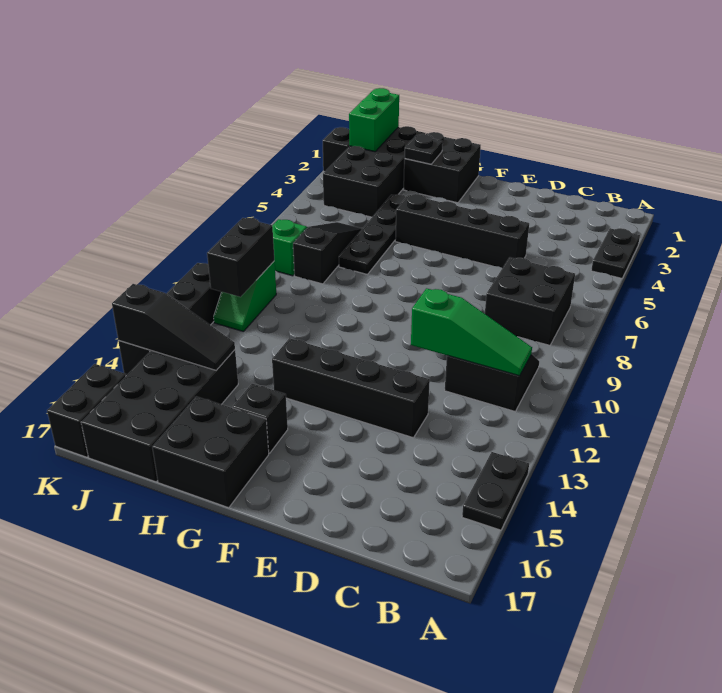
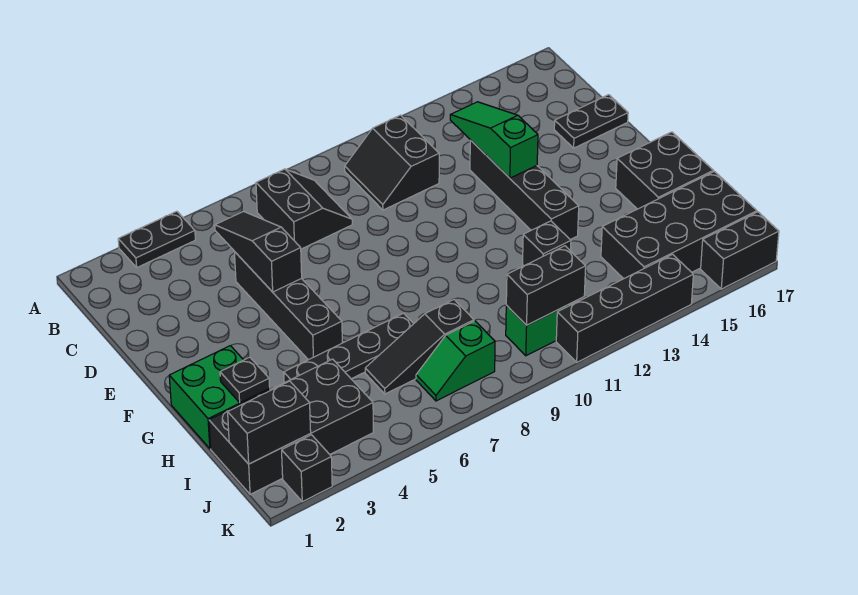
black 1x2 plate [462,452,529,530] -> black 1x2 plate moved to [554,95,628,148]
black 2x2 brick [485,257,575,345] -> black 2x2 slope [256,169,352,249]
green 1x3 slope [411,288,532,376] -> green 1x3 slope moved to [450,102,538,178]
black 2x2 brick [404,132,481,203] -> green 2x2 brick [169,346,270,449]
black 1x1 brick [233,384,288,453] -> black 1x1 brick moved to [523,221,571,266]
black 1x3 slope [112,284,235,370] -> black 1x3 slope moved to [215,211,302,292]
green 1x2 brick [349,88,399,152] -> black 1x2 brick [228,381,311,464]

